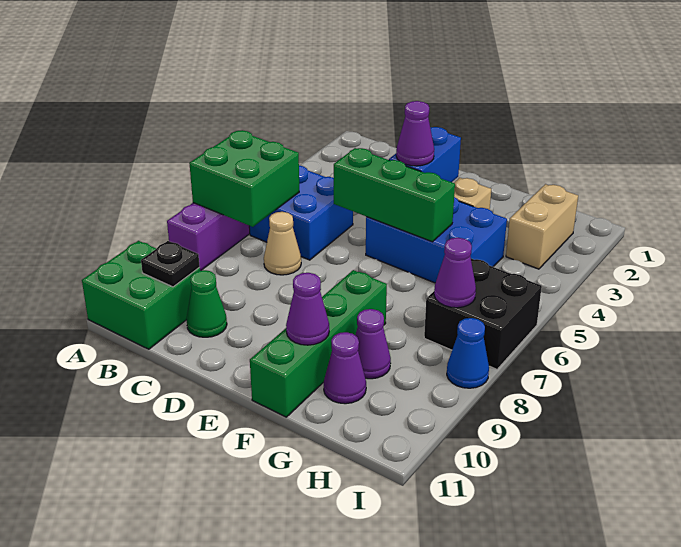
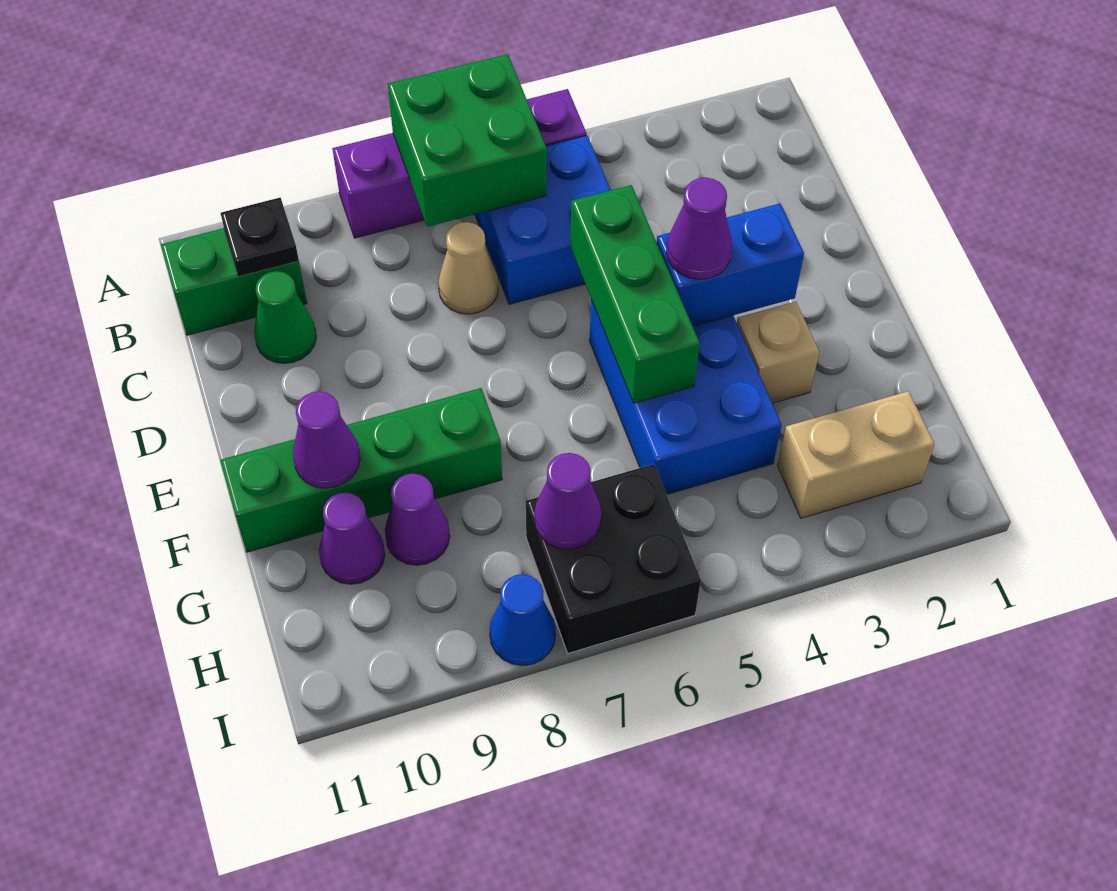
green 2x2 brick [82,241,200,349] -> green 1x2 brick [161,228,307,335]

